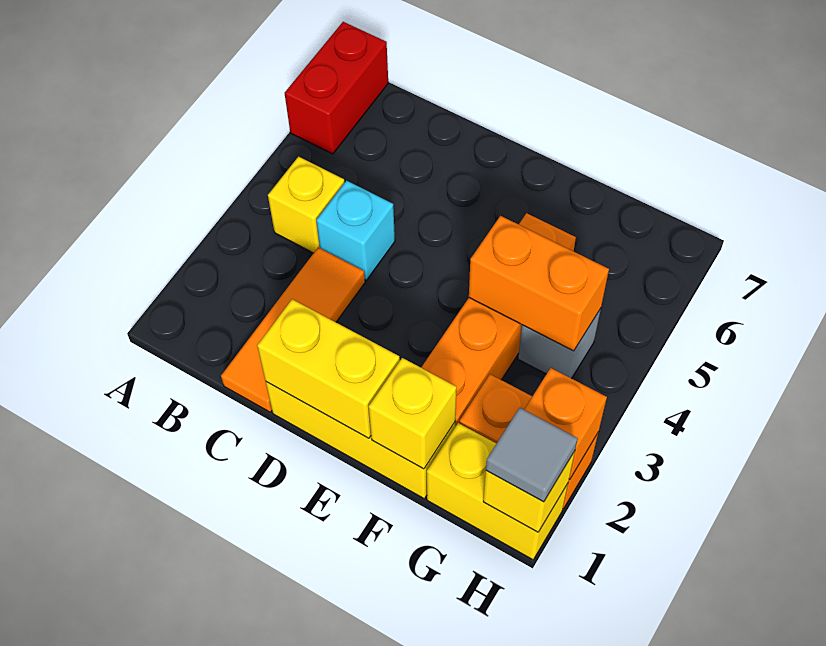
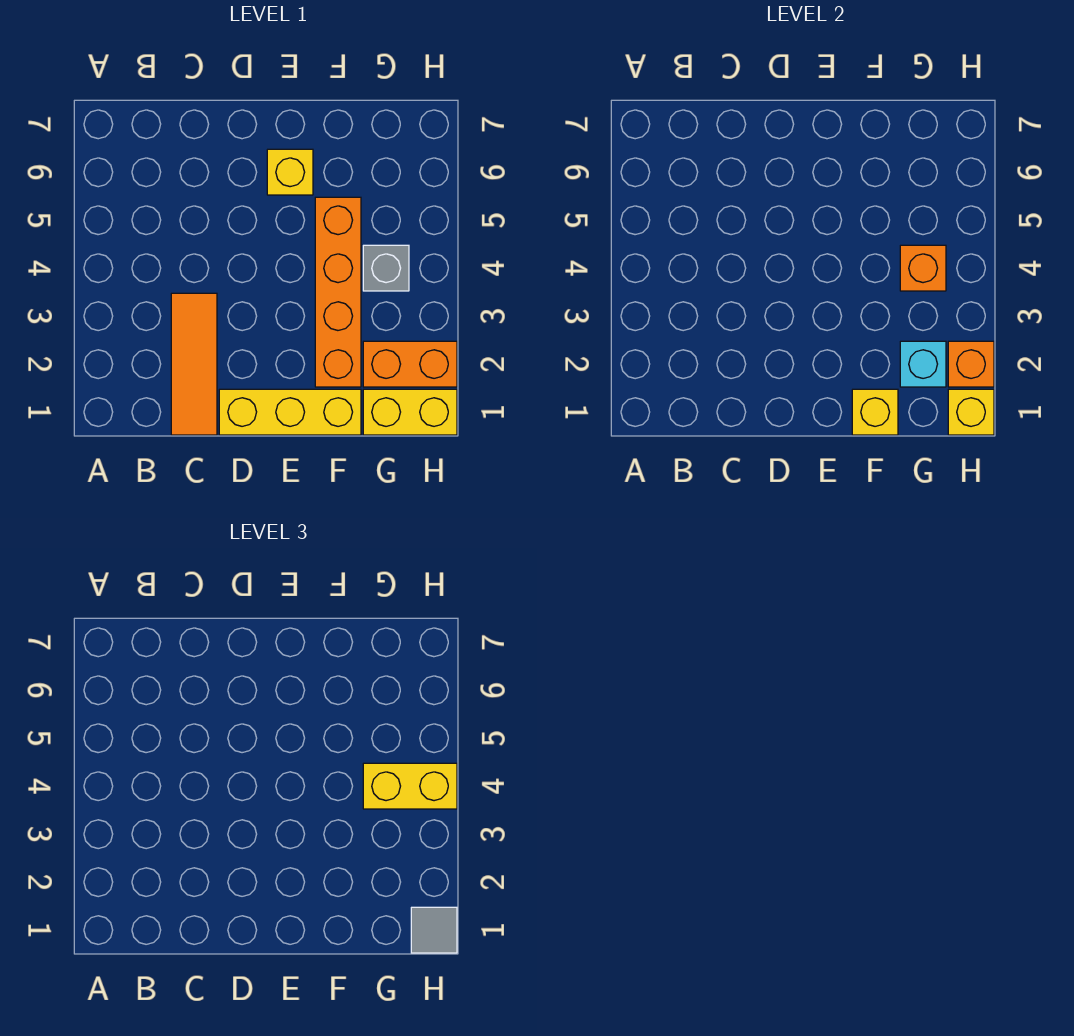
red 1x2 brick [285,22,388,154] -> none
yellow 1x1 brick [268,157,344,253] -> yellow 1x1 brick moved to [267,149,313,195]
cyan 1x1 brick [316,181,395,280] -> cyan 1x1 brick moved to [900,341,946,387]
yellow 1x2 brick [257,299,400,438] -> yellow 1x2 brick moved to [363,763,457,809]
orange 1x2 brick [469,216,609,351] -> orange 1x1 brick [900,245,946,291]

